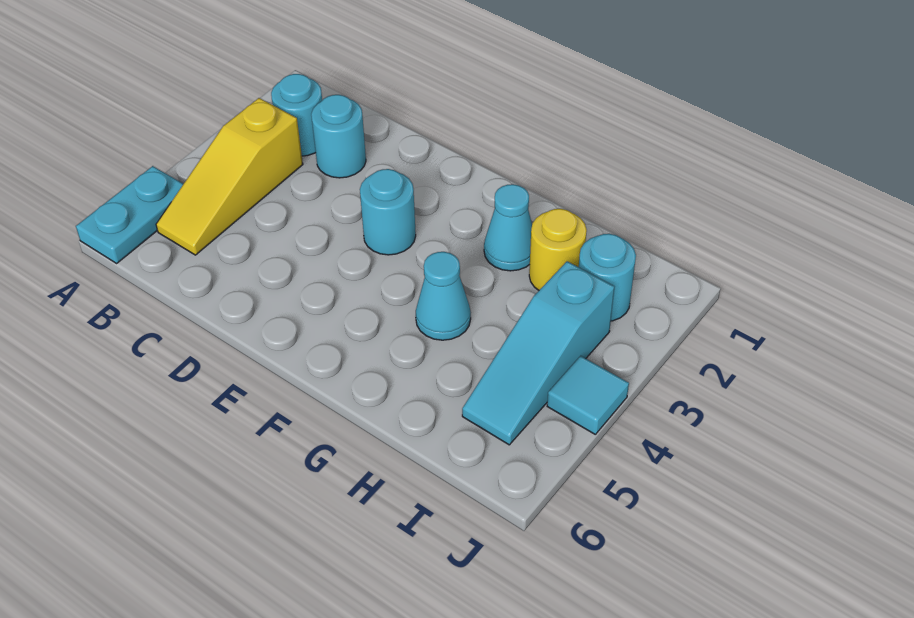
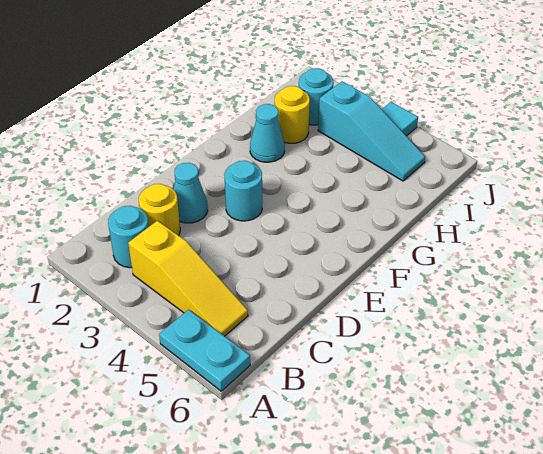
cyan 1x1 round brick [311,95,366,178] -> yellow 1x1 round brick [139,184,180,236]
cyan 1x1 cone [416,252,471,340] -> cyan 1x1 cone moved to [173,163,208,223]

